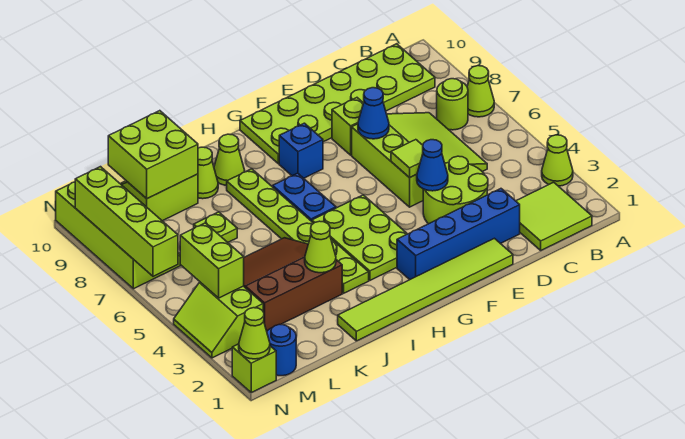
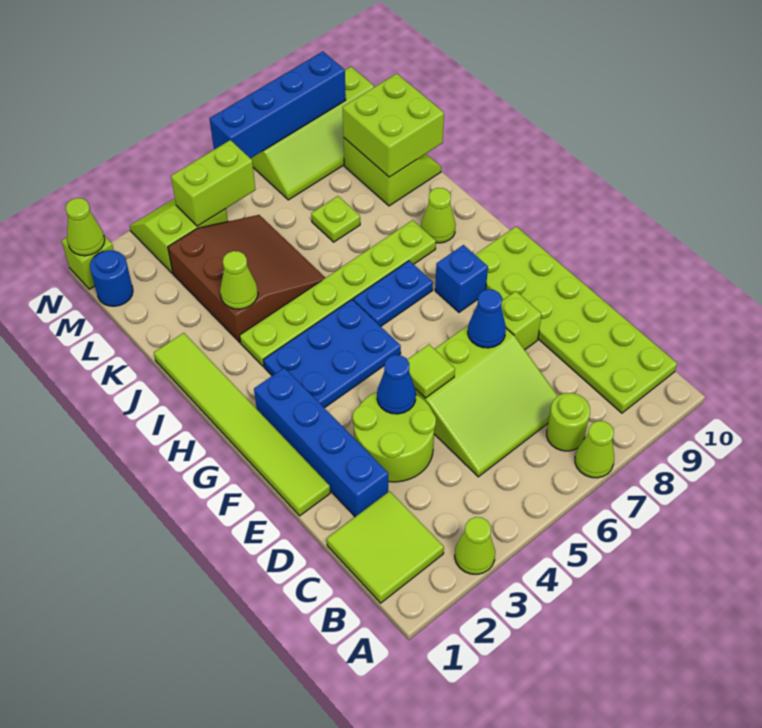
lime 2x3 plate [312,195,407,280] -> blue 2x3 plate [263,300,401,408]
lime 1x1 cone [198,147,218,199] -> none
lime 1x4 brick [75,167,178,276] -> blue 1x4 brick [210,52,346,158]

